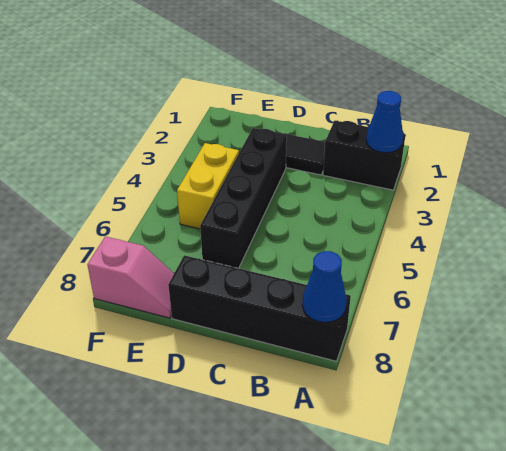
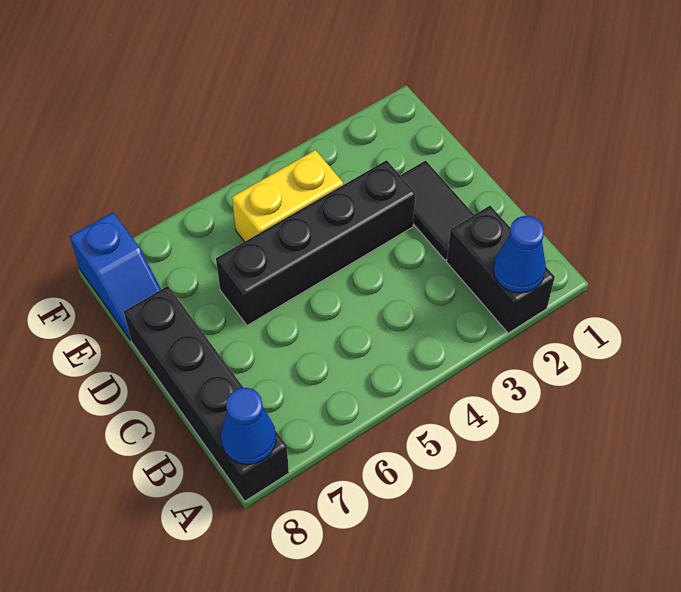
pink 1x2 slope [87,236,174,318] -> blue 1x2 slope [70,213,161,340]

